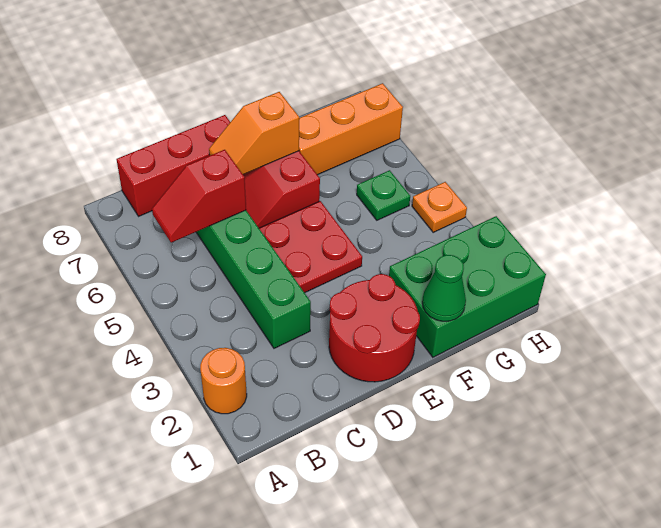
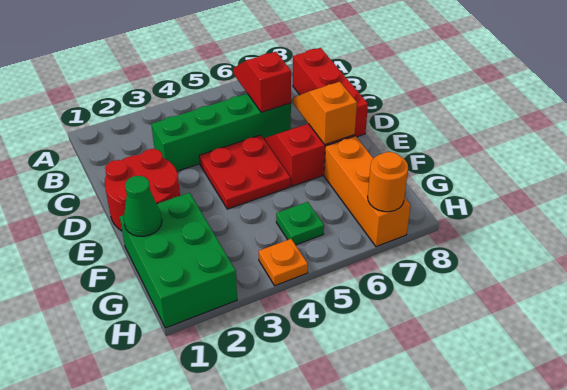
orange 1x1 round brick [200,348,247,414] -> orange 1x1 round brick moved to [368,152,408,212]

